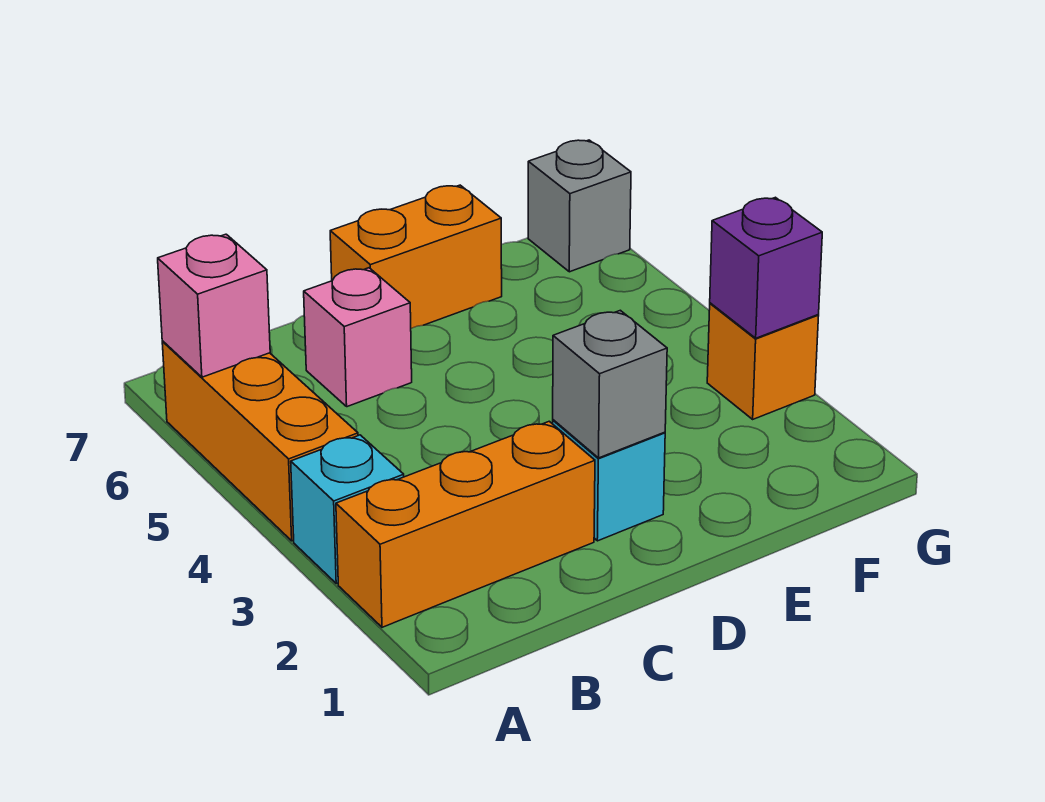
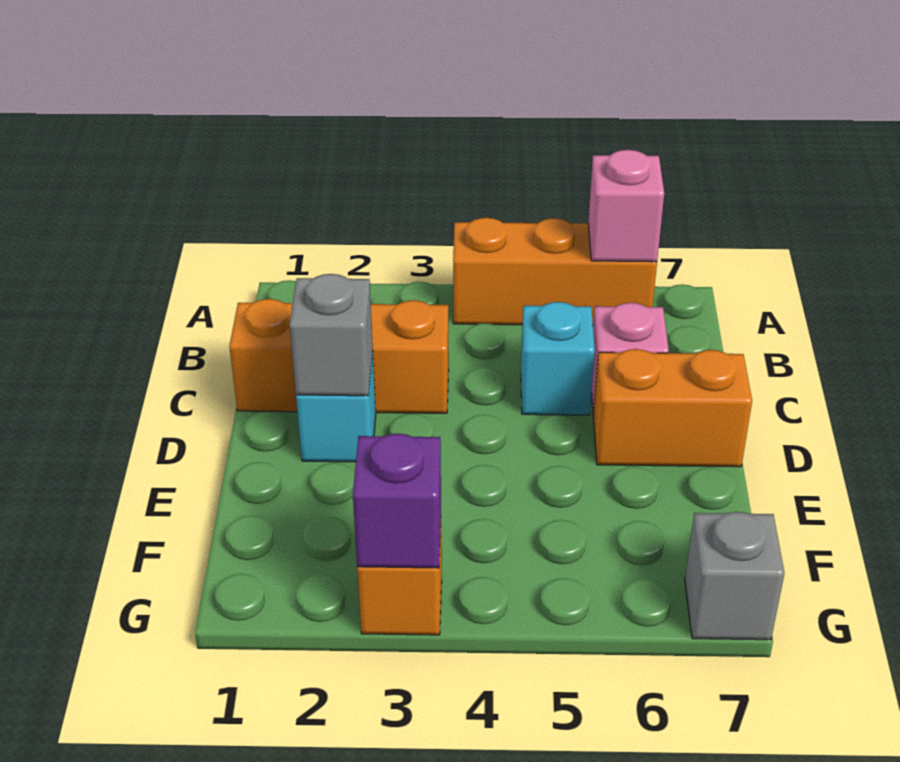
orange 1x3 brick [336,421,595,627] -> orange 1x3 brick turned to [229,299,449,413]
cyan 1x1 brick [291,435,404,584] -> cyan 1x1 brick moved to [521,302,595,415]
orange 1x2 brick [330,185,502,328] -> orange 1x2 brick turned to [593,349,752,467]

